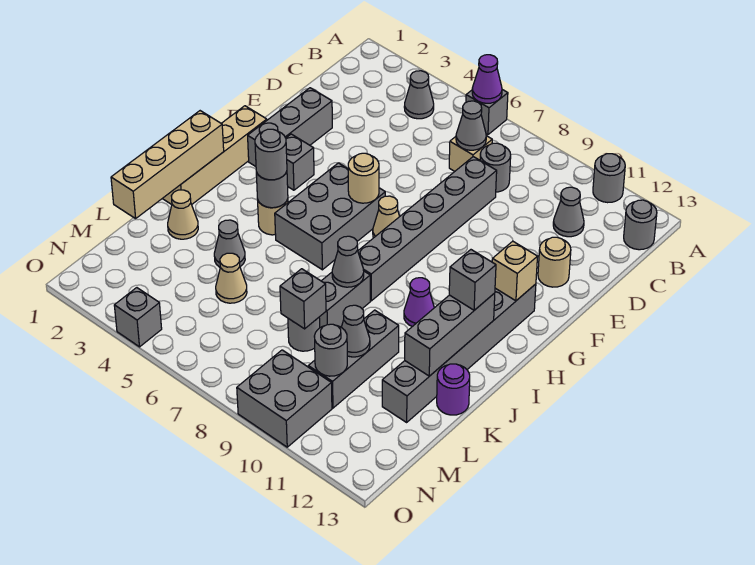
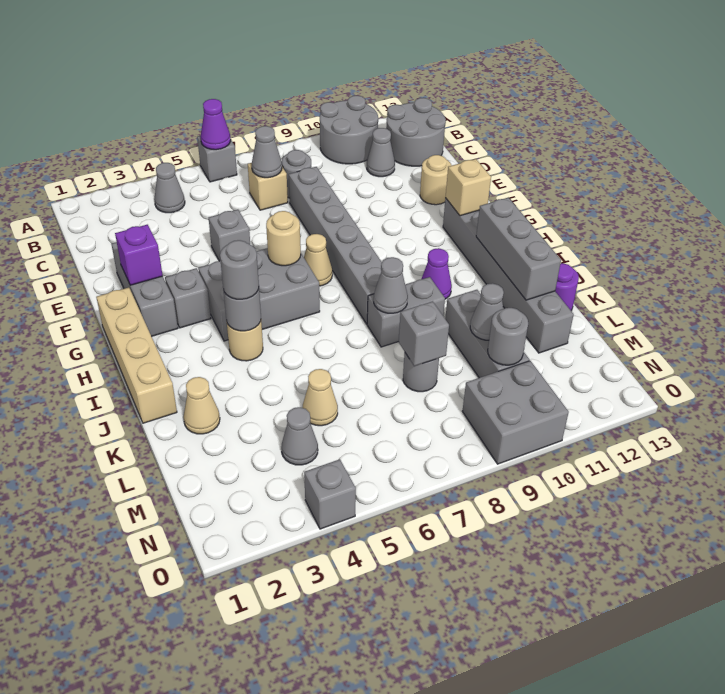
grey 1x1 round brick [593,154,625,203] -> grey 2x2 round brick [320,96,378,164]
grey 1x1 round brick [624,200,657,250] -> grey 2x2 round brick [386,98,446,166]
none -> purple 1x1 brick [115,225,163,285]
grey 2x3 brick [275,163,385,270] -> grey 2x3 brick turned to [198,248,320,341]
tan 1x4 brick [111,111,224,219] -> none
grey 1x1 brick [449,250,496,310] -> grey 1x1 brick moved to [209,210,250,261]
grey 1x2 brick [319,271,370,328] -> grey 1x2 brick turned to [367,277,445,347]
grey 1x1 cone [214,220,245,267] -> grey 1x1 cone moved to [281,407,318,465]

